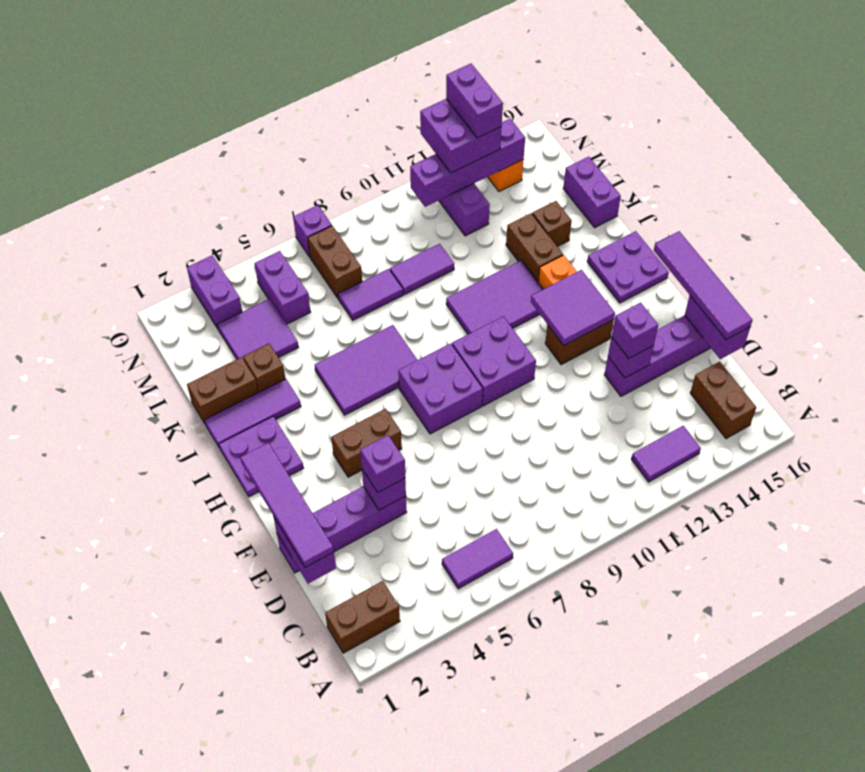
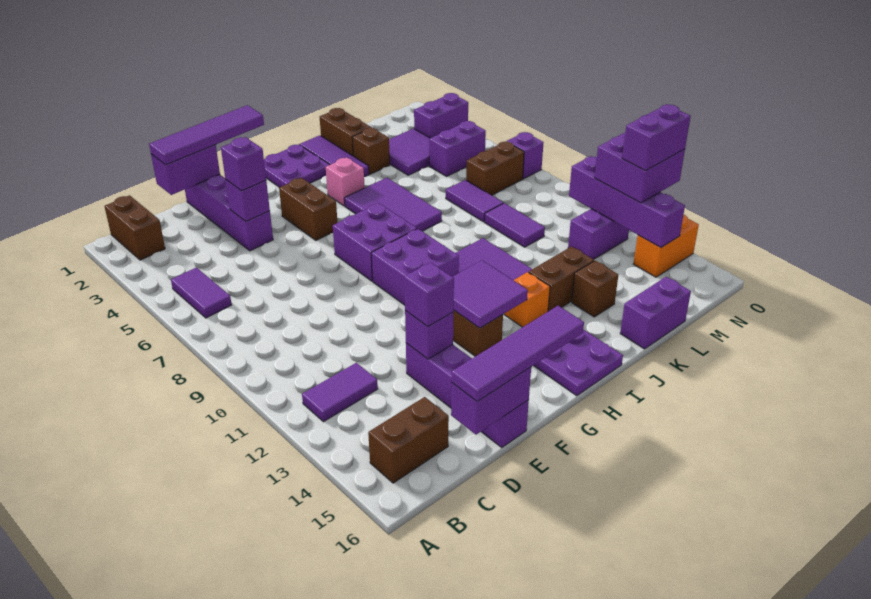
purple 1x2 tile [631,426,701,482] -> purple 1x2 tile turned to [302,363,378,422]
none -> pink 1x1 brick [326,157,365,206]

